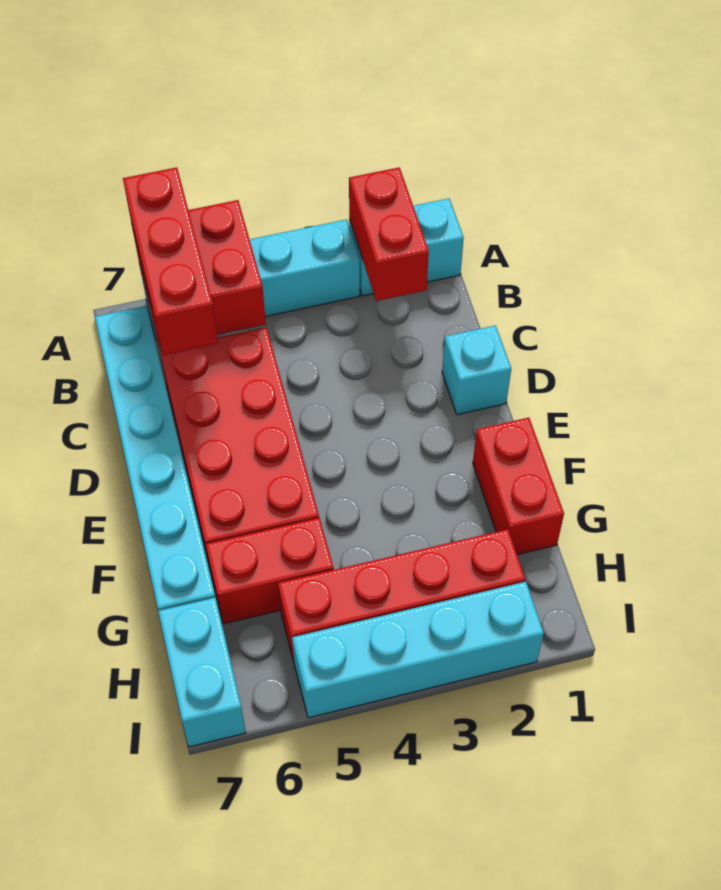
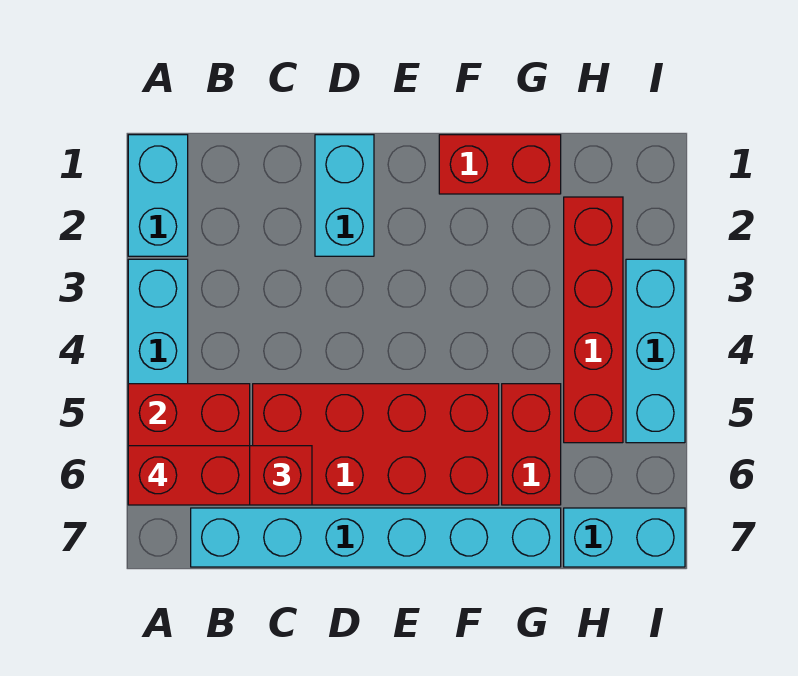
red 1x2 brick [349,167,429,301] -> red 1x2 brick moved to [128,446,250,505]
cyan 1x1 brick [442,326,511,415] -> cyan 1x2 brick [315,135,374,256]
cyan 1x4 brick [292,582,544,718] -> cyan 1x3 brick [626,259,685,443]

